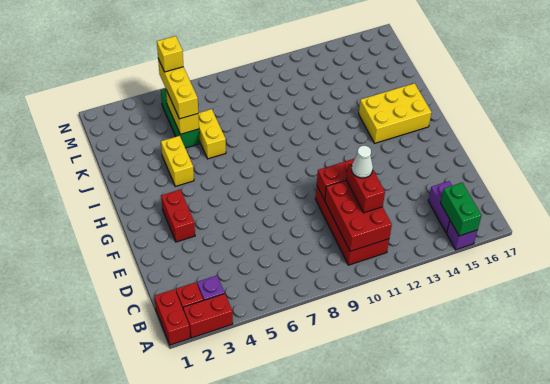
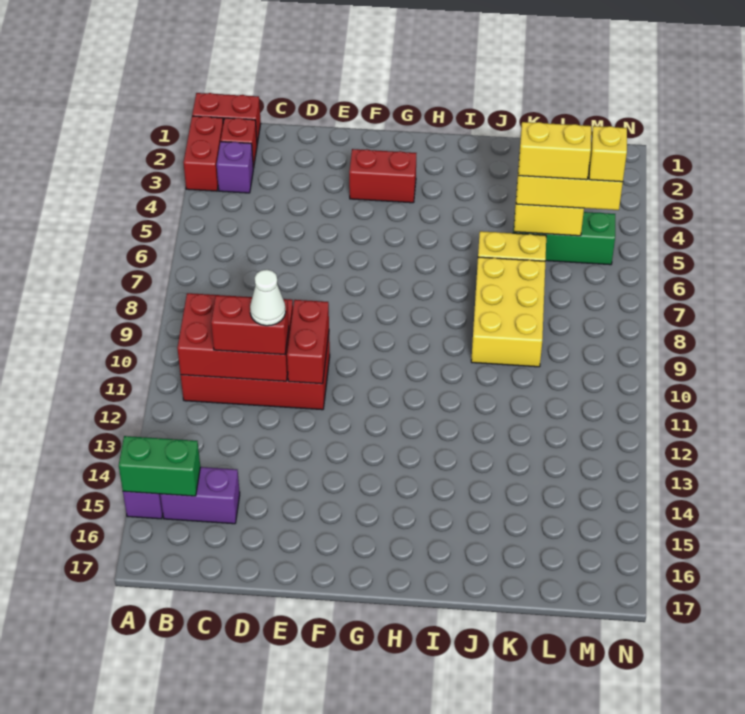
yellow 2x3 brick [359,83,432,143] -> yellow 2x3 brick moved to [471,257,545,367]
yellow 1x2 brick [161,136,194,186] -> yellow 1x2 brick moved to [518,122,591,180]

